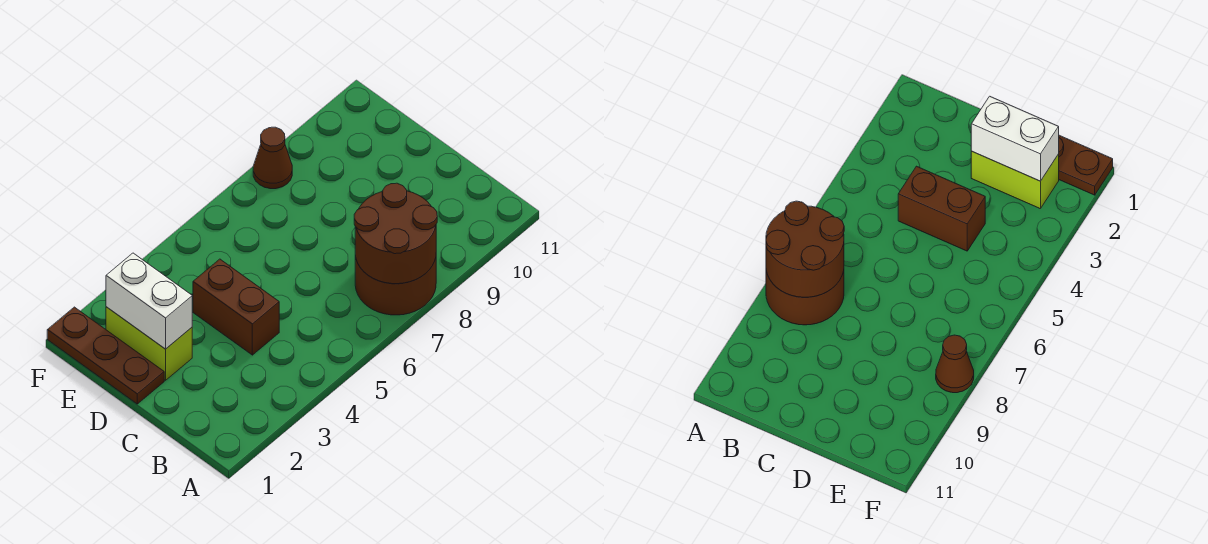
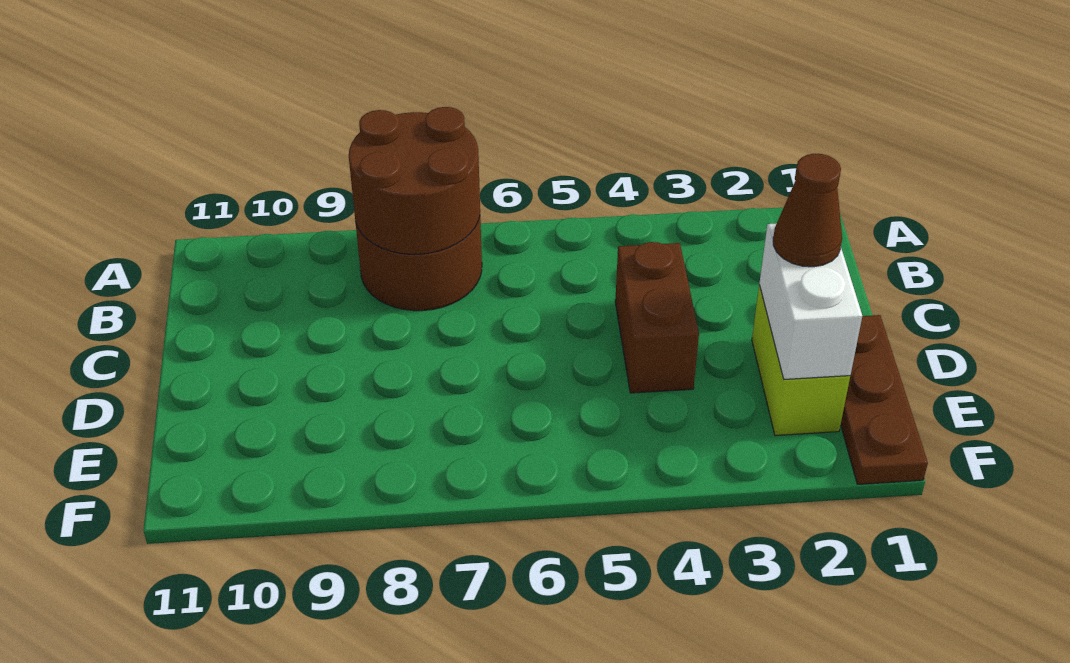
brown 1x1 cone [253,127,292,189] -> brown 1x1 cone moved to [773,154,842,267]

